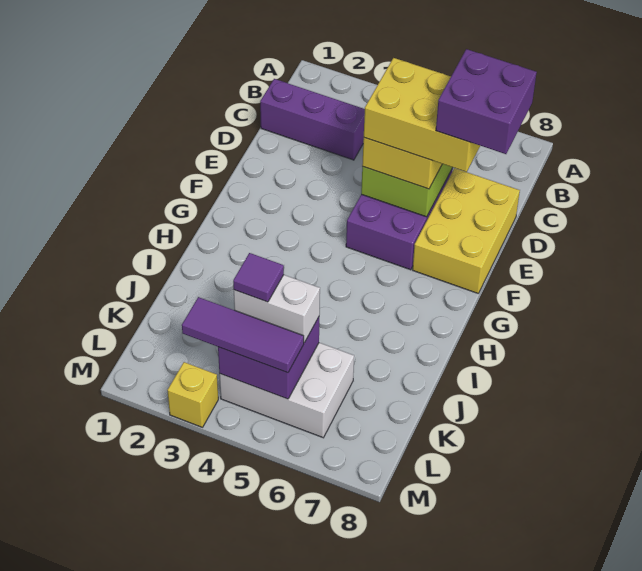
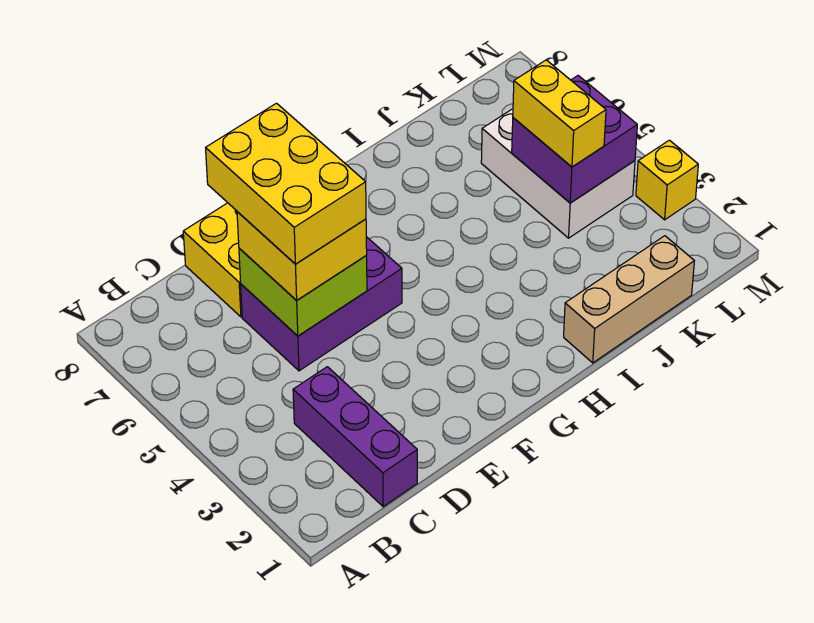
purple 2x2 brick [436,49,537,154] -> none
none -> tan 1x3 brick [564,236,694,363]
white 1x2 brick [234,275,320,343] -> yellow 1x2 brick [513,60,606,167]
purple 1x1 tile [233,253,284,302] -> none
purple 1x3 tile [182,297,304,373] -> none

